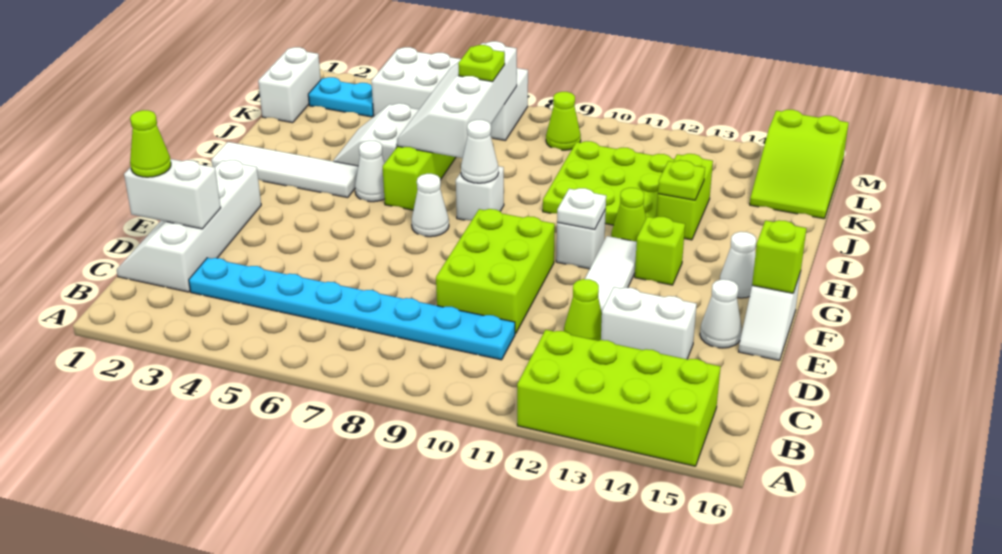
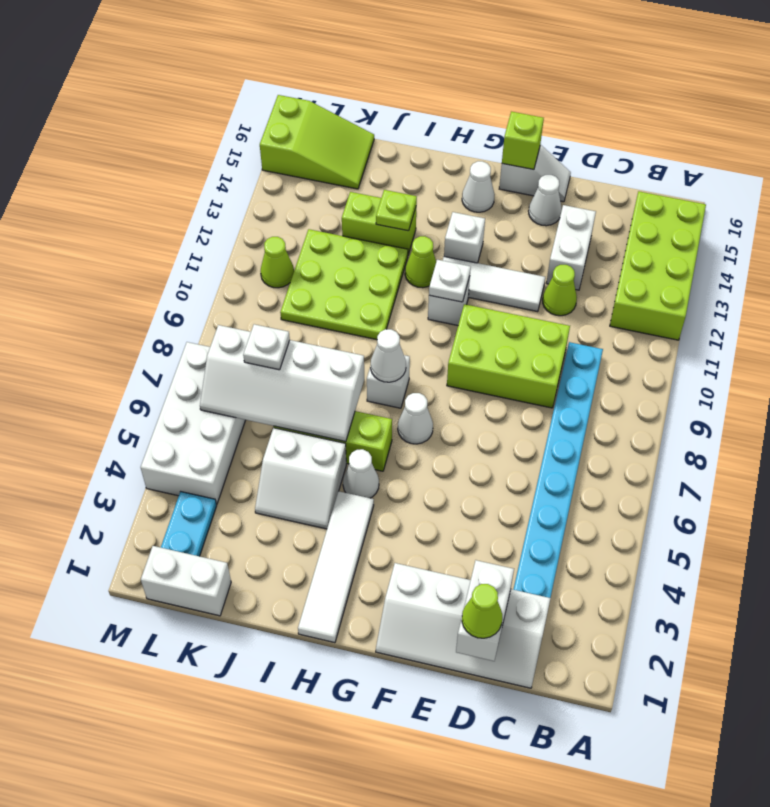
lime 1x1 brick [635,217,685,285] -> white 1x1 brick [444,212,485,263]
lime 1x1 plate [458,45,505,82] -> white 1x1 plate [243,324,290,370]
lime 1x1 cone [546,92,581,150] -> lime 1x1 cone moved to [261,237,294,288]

